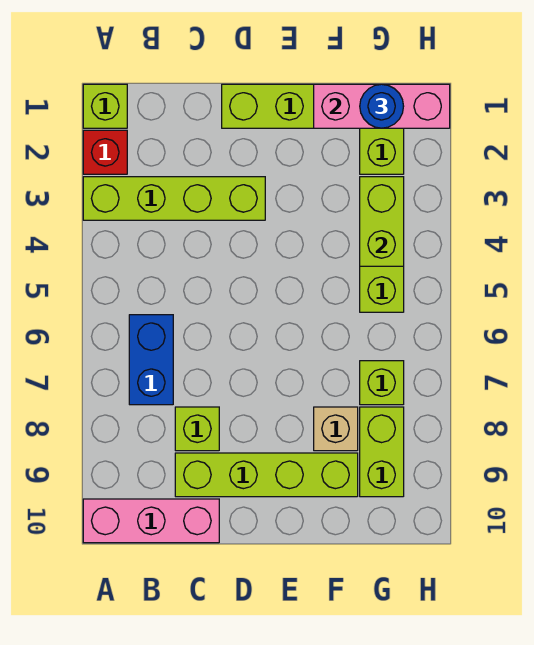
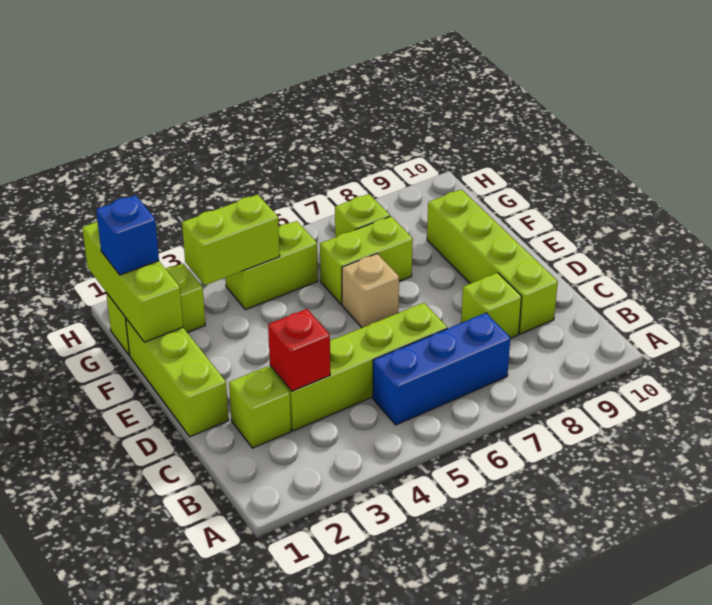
lime 1x1 brick [83,84,127,128] -> lime 1x1 brick moved to [229,366,291,448]
red 1x1 brick [83,130,127,174] -> red 1x1 brick moved to [268,309,330,391]
lime 1x4 brick [83,177,265,220] -> lime 1x4 brick turned to [270,303,447,431]
pink 1x3 brick [83,499,219,543] -> none
blue 1x2 brick [129,315,173,405] -> blue 1x3 brick [373,313,510,425]
pink 1x3 brick [314,84,450,128] -> lime 1x3 brick [82,222,183,342]
tan 1x1 brick [314,407,358,451] -> tan 1x1 brick moved to [342,254,399,328]
blue 1x1 round brick [360,84,404,128] -> blue 1x1 brick [96,195,159,275]
lime 1x2 brick [360,407,404,497] -> lime 1x2 brick moved to [320,216,413,305]

